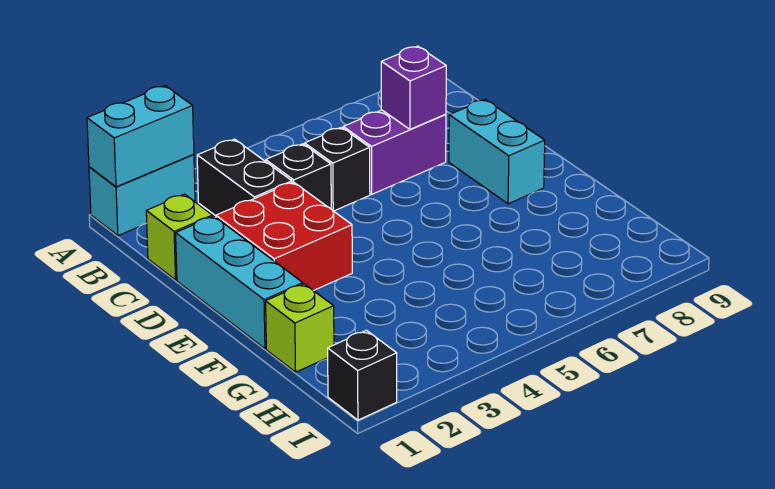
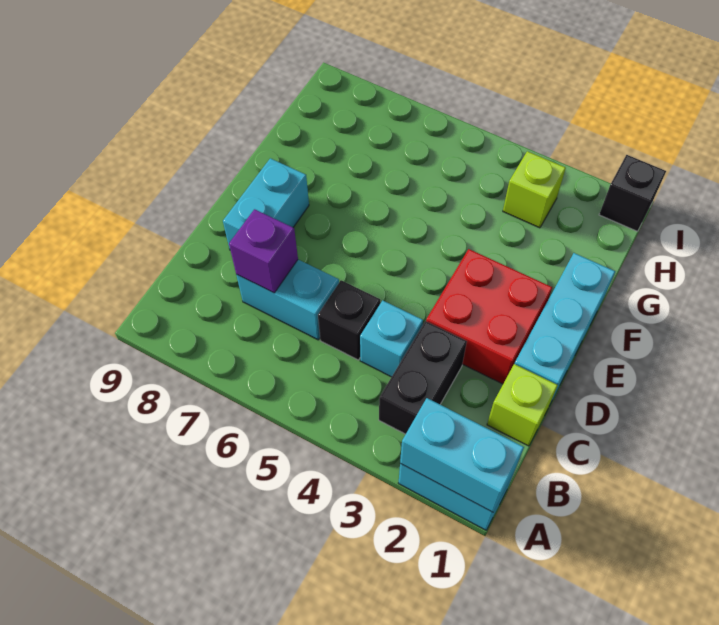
black 1x1 brick [266,144,331,209] -> cyan 1x1 brick [360,300,423,377]
purple 1x2 brick [343,110,446,194] -> cyan 1x2 brick [236,260,339,340]
lime 1x1 brick [266,284,334,372] -> lime 1x1 brick moved to [503,151,566,228]

